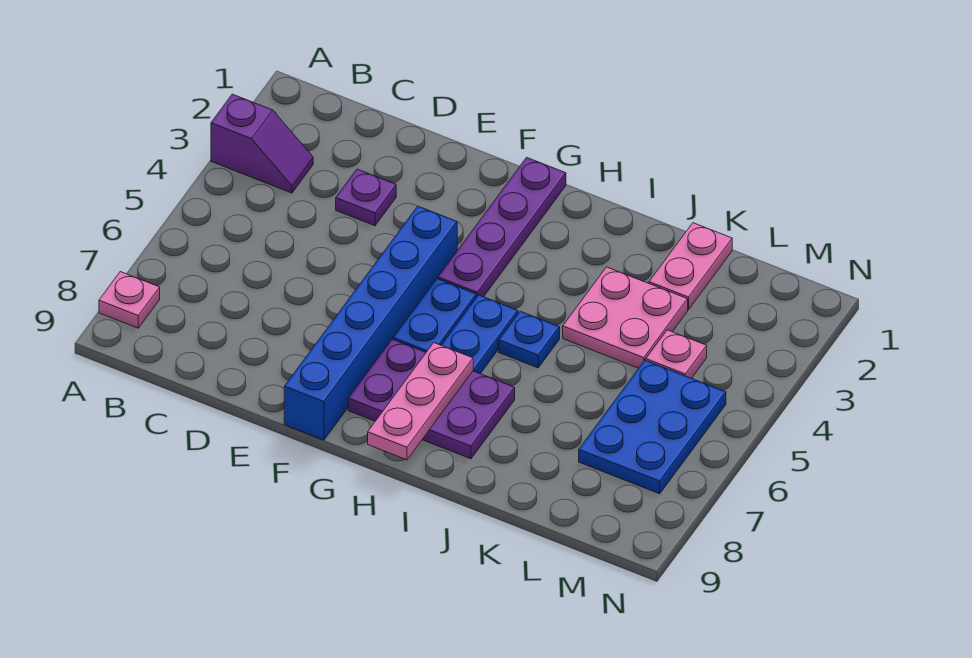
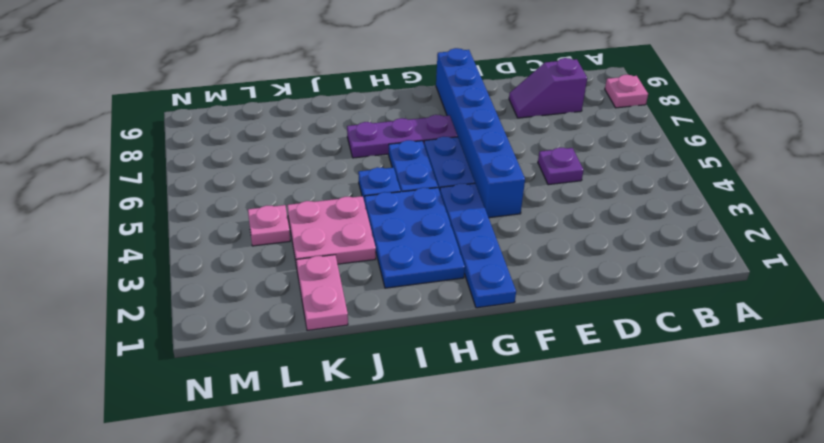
purple 1x2 slope [211,94,313,193] -> purple 1x2 slope moved to [509,58,587,118]
purple 1x1 plate [336,169,396,226] -> purple 1x1 plate moved to [538,148,583,185]
purple 1x4 plate [438,157,566,297] -> blue 1x4 plate [440,183,516,308]
purple 2x3 plate [348,339,515,459] -> purple 1x3 plate [347,115,458,158]
pink 1x3 plate [368,343,473,460] -> none
blue 2x3 plate [579,360,726,494] -> blue 2x3 plate moved to [365,188,465,288]

